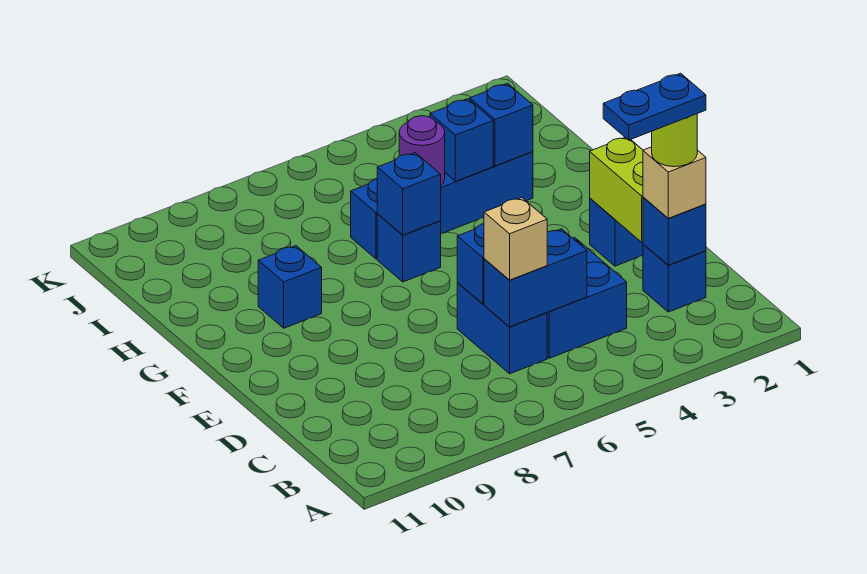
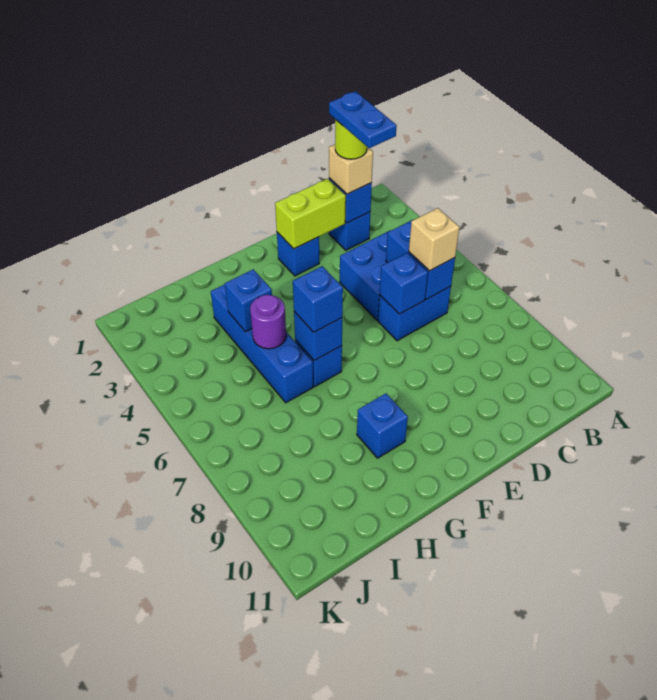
blue 1x1 brick [470,83,533,166] -> blue 1x1 brick moved to [293,266,343,332]

